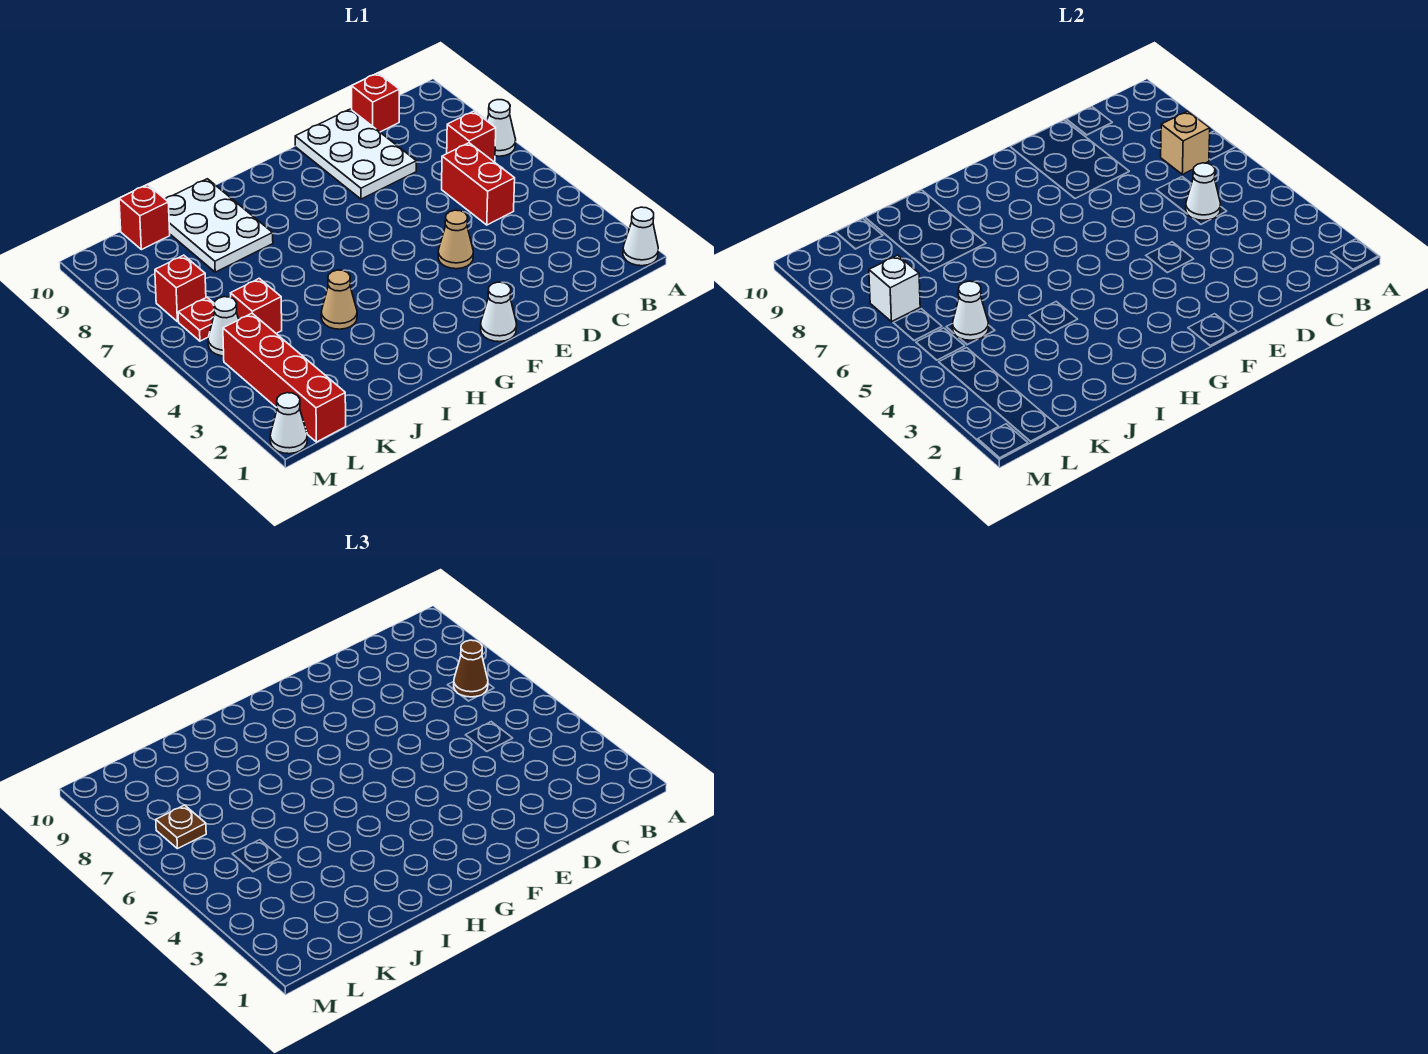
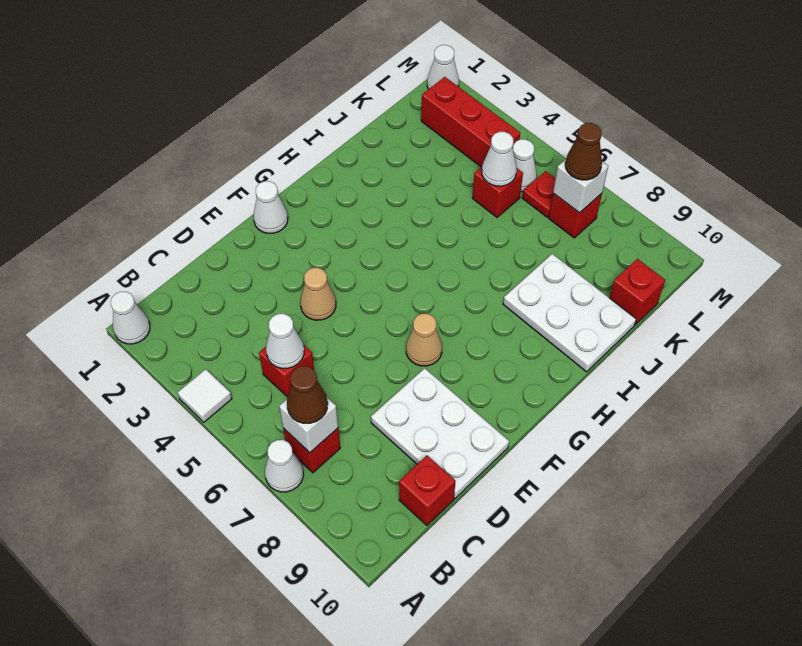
none -> white 1x1 tile [178,369,232,422]
tan 1x1 brick [1161,111,1210,175] -> white 1x1 brick [279,398,338,453]
red 1x2 brick [442,143,515,225] -> red 1x1 brick [259,345,314,397]
tan 1x1 cone [321,270,357,329] -> tan 1x1 cone moved to [406,314,442,366]
red 1x4 brick [223,313,346,442] -> red 1x3 brick [421,77,520,167]
brown 1x1 plate [156,805,206,849] -> brown 1x1 cone [565,123,602,180]

